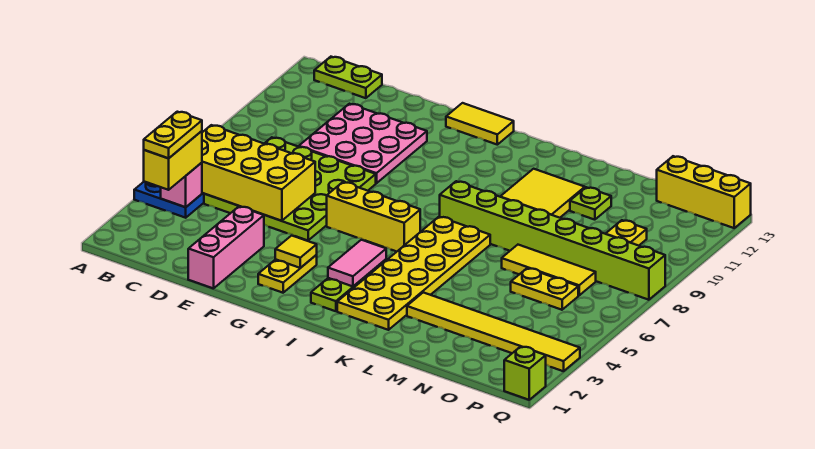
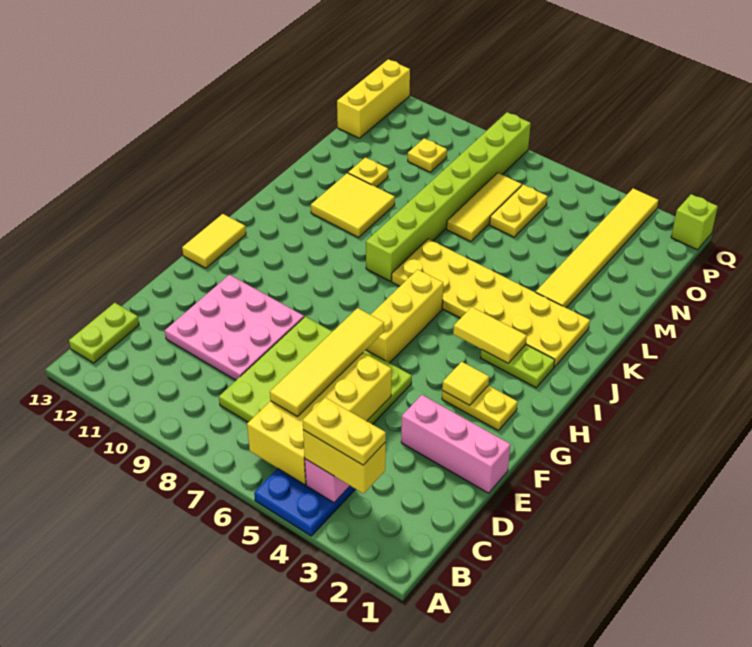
none -> yellow 1x4 tile [270,308,384,417]
pink 1x2 tile [328,240,386,286] -> yellow 1x2 tile [453,307,527,363]
lime 1x1 plate [570,187,611,220] -> yellow 1x1 plate [348,157,388,187]

